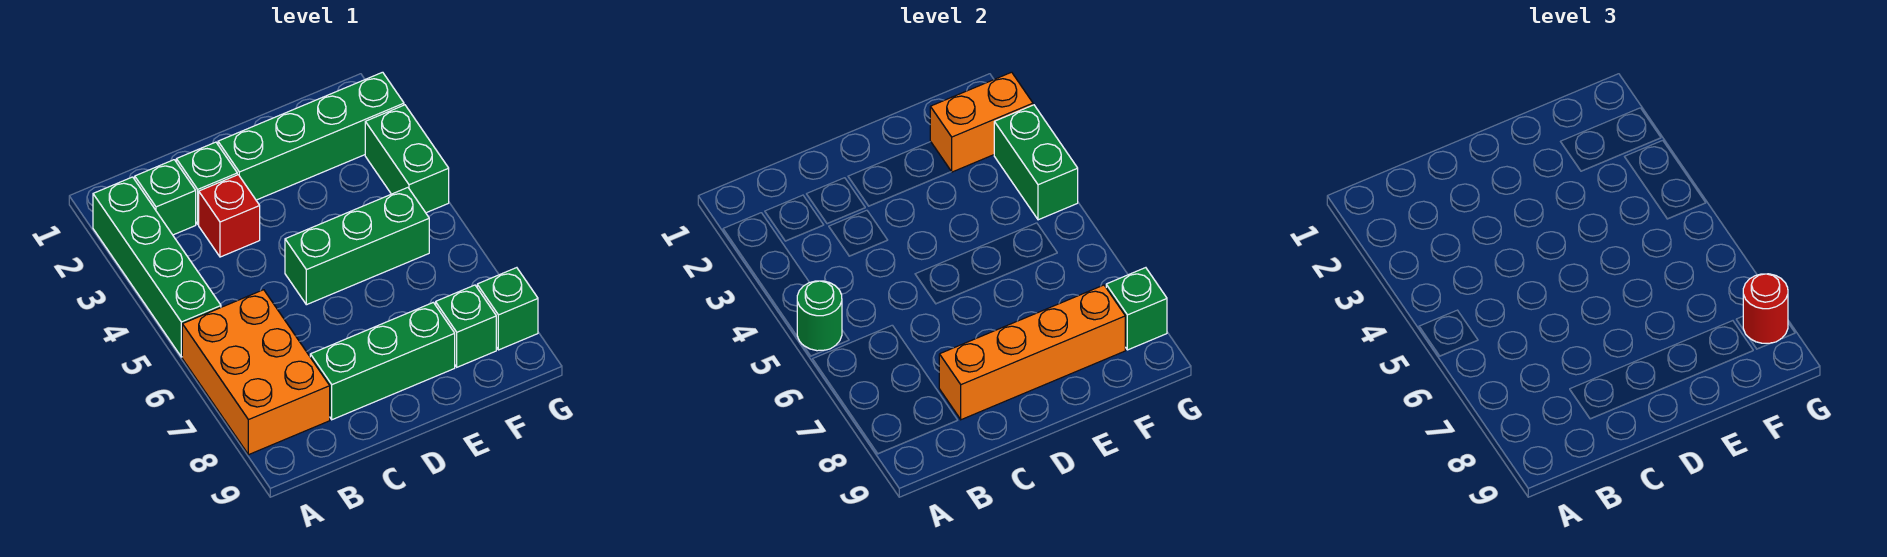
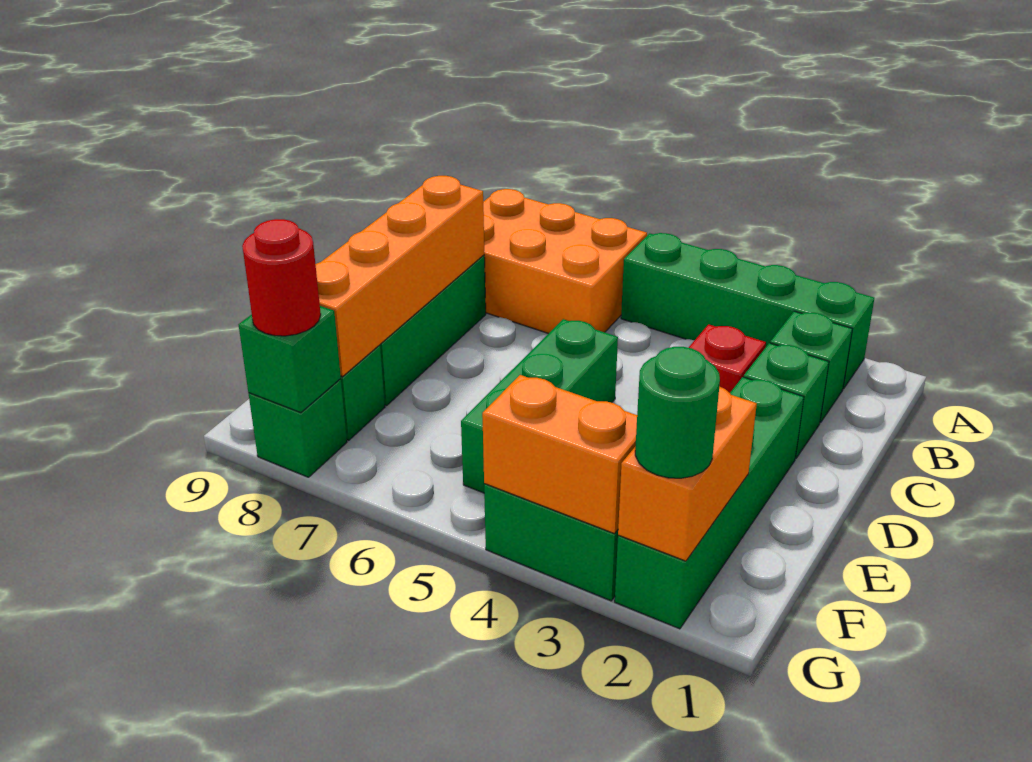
green 1x1 round brick [797,281,842,351] -> green 1x1 round brick moved to [635,347,720,478]
green 1x2 brick [994,105,1078,220] -> orange 1x2 brick [482,375,637,534]

